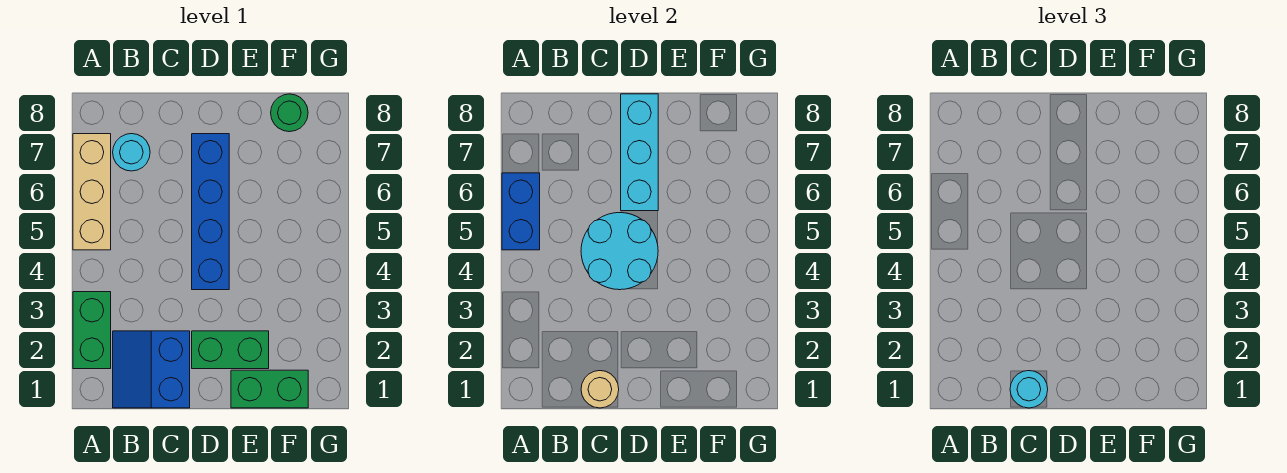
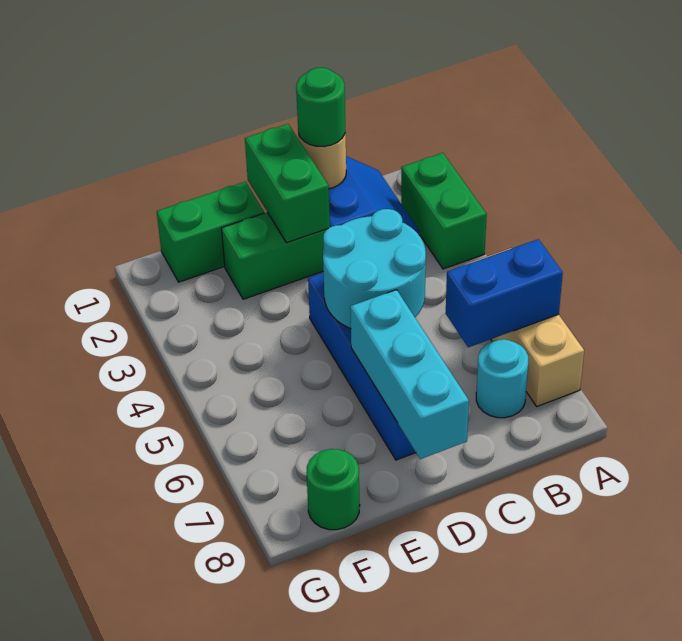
blue 1x2 brick [502,173,540,250] -> blue 1x2 brick turned to [446,239,563,347]
cyan 1x1 round brick [1010,371,1048,408] -> green 1x1 round brick [296,68,345,147]
none -> green 1x2 brick [245,124,330,243]

